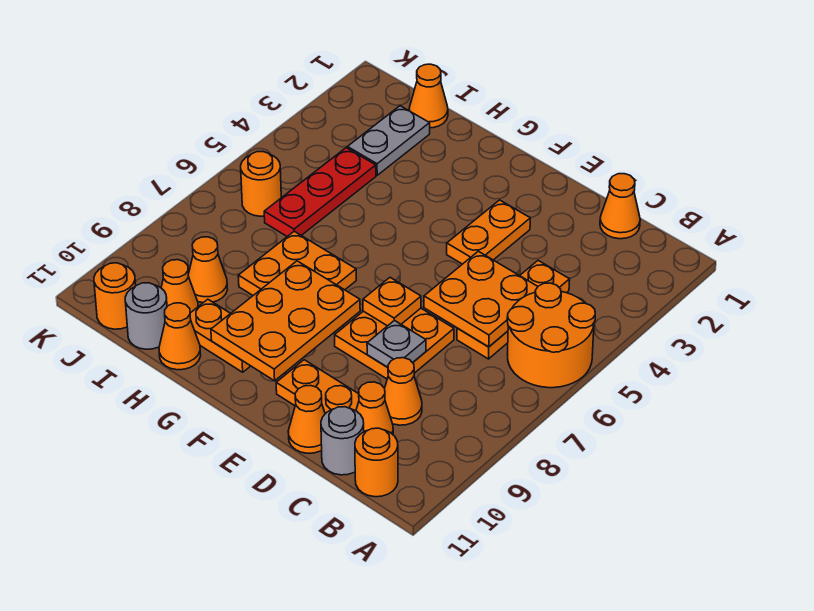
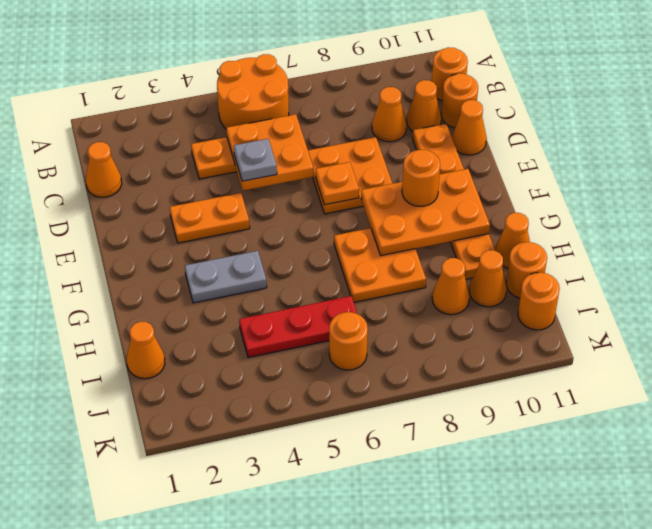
grey 1x1 round brick [321,407,364,475] -> orange 1x1 round brick [441,73,478,128]
grey 1x1 plate [367,320,426,367] -> grey 1x1 plate moved to [234,139,277,181]
none -> orange 1x1 round brick [402,150,440,206]
grey 1x2 plate [347,106,430,175] -> grey 1x2 plate moved to [185,251,267,303]
grey 1x1 round brick [125,283,167,349] -> orange 1x1 round brick [506,242,547,298]

